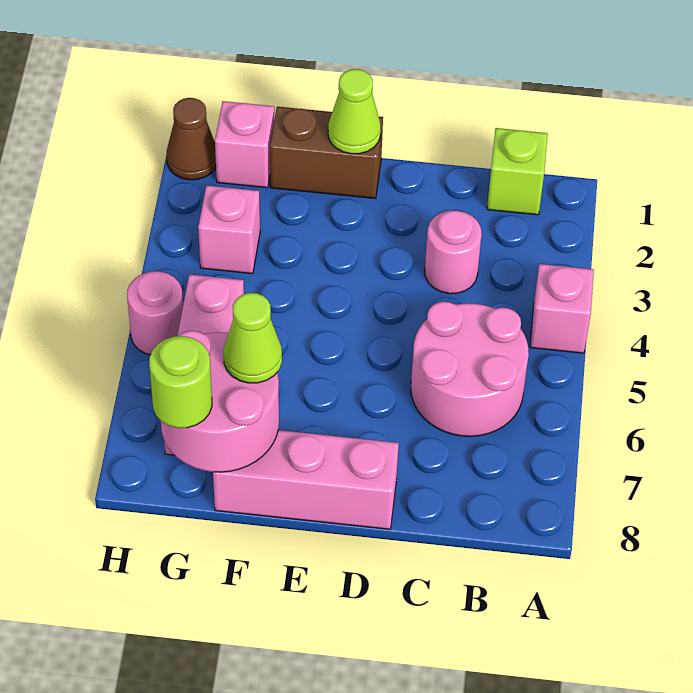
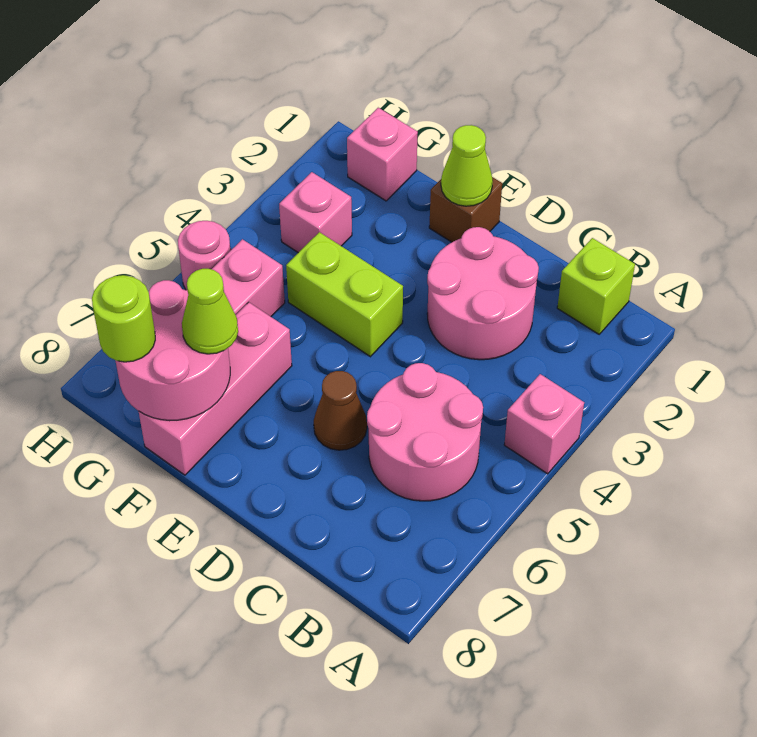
pink 1x1 round brick [425,211,482,294] -> pink 2x2 round brick [427,227,539,360]
pink 1x3 brick [213,430,399,529] -> pink 1x3 brick turned to [139,302,292,475]
brown 1x2 brick [270,107,383,198] -> brown 1x1 brick [429,177,502,242]
none -> lime 1x2 brick [286,232,403,357]
brown 1x1 cone [167,98,216,180] -> brown 1x1 cone moved to [314,371,367,450]

